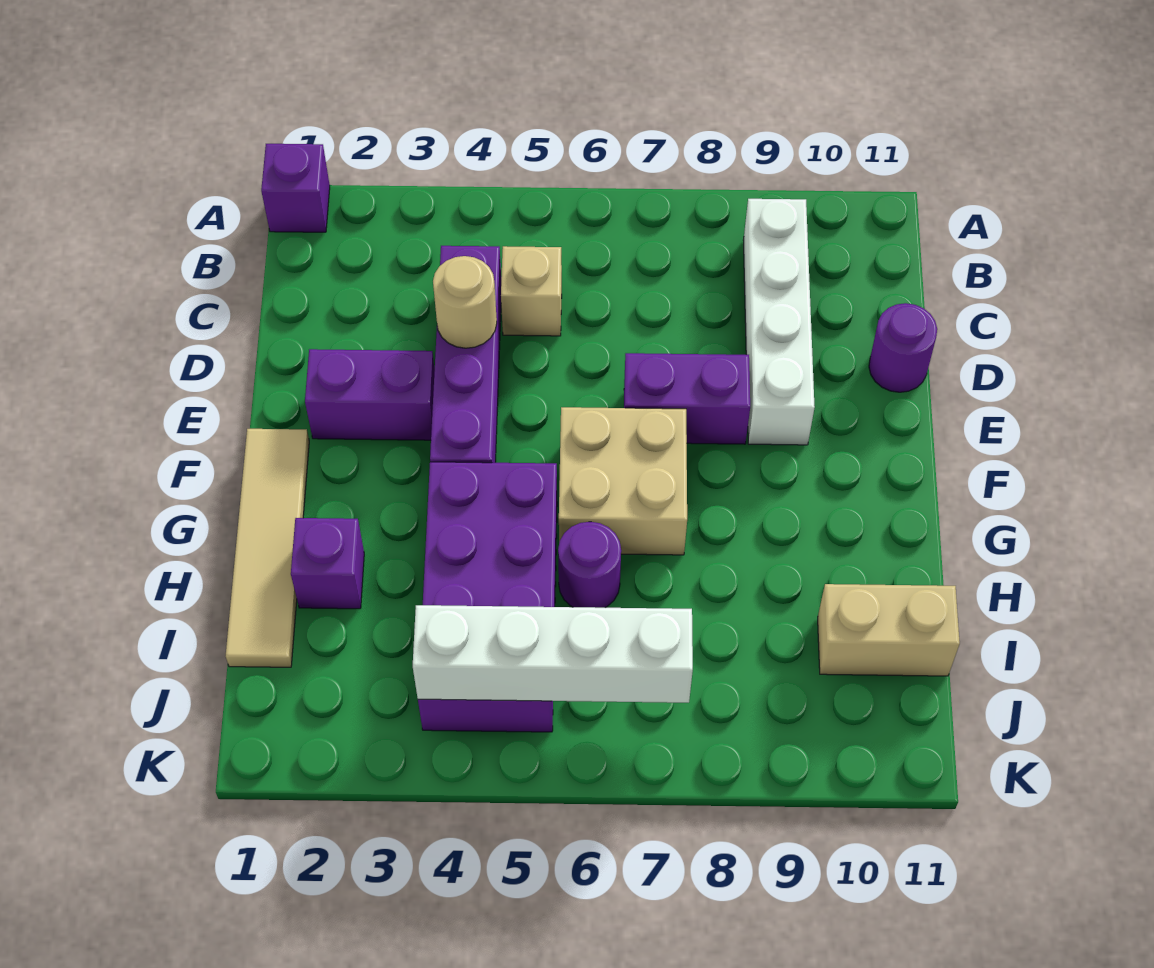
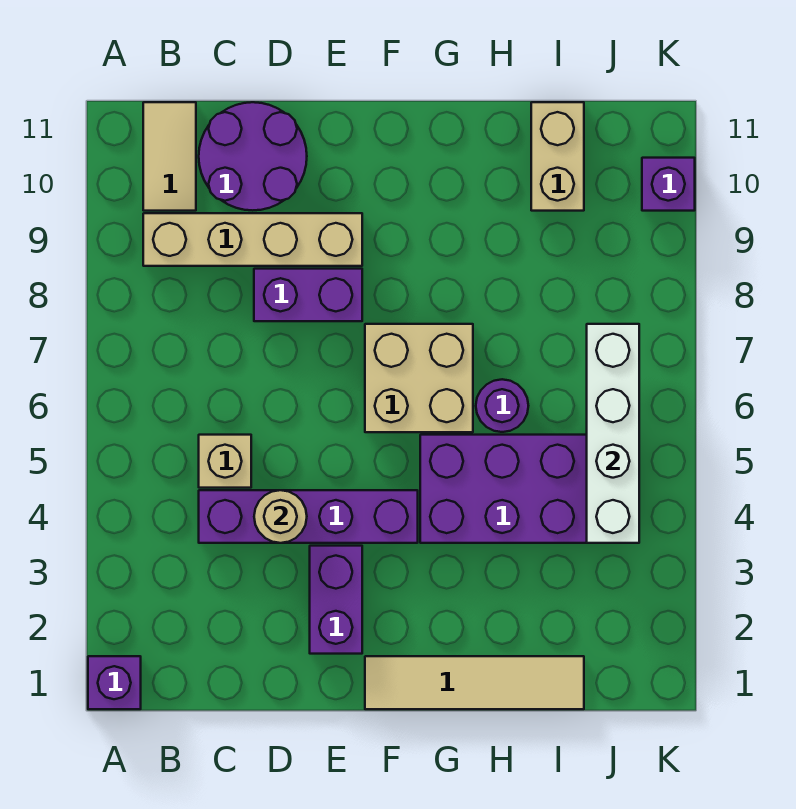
white 1x4 brick [743,199,815,445] -> tan 1x4 brick [143,213,362,266]
none -> tan 1x2 tile [143,102,196,211]
purple 1x1 round brick [869,303,937,392] -> purple 2x2 round brick [199,102,307,210]
purple 1x2 brick [624,353,750,444] -> purple 1x2 brick turned to [254,269,362,321]
purple 1x1 brick [291,518,364,609] -> purple 1x1 brick moved to [642,158,695,211]

